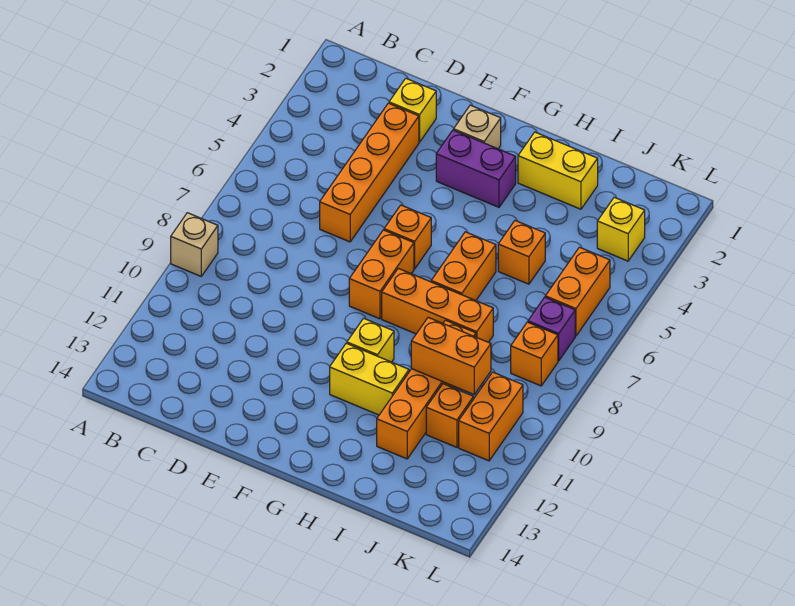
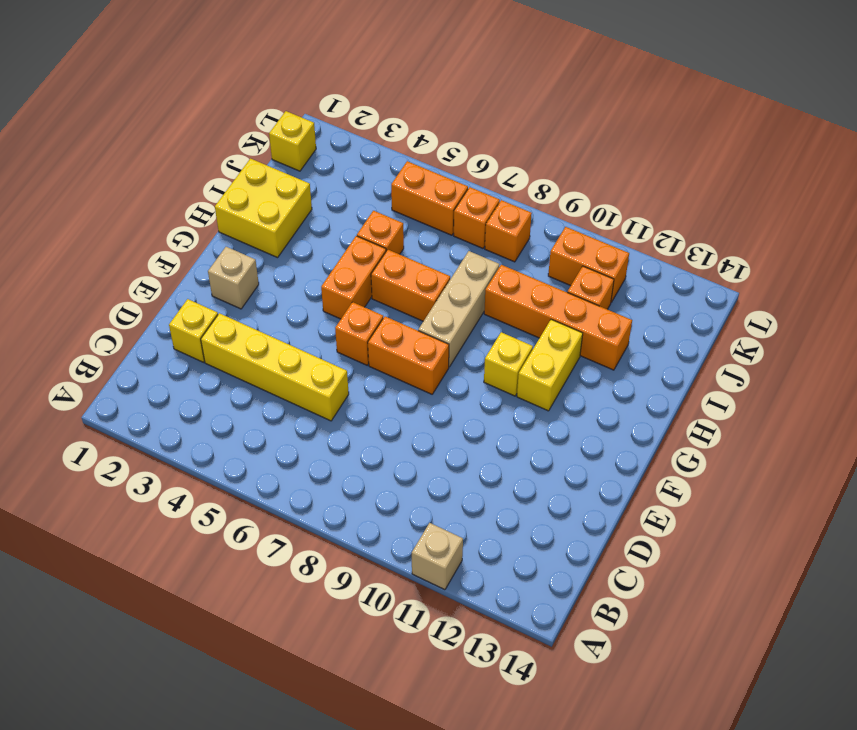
tan 1x1 brick [171,213,218,276] -> tan 1x1 brick moved to [412,523,463,590]
orange 1x4 brick [320,103,419,242] -> yellow 1x4 brick [201,313,349,421]
purple 1x2 brick [436,130,516,207] -> none
orange 1x3 brick [382,268,493,342] -> tan 1x3 brick [418,251,499,367]
yellow 1x2 brick [518,132,598,209] -> yellow 2x2 brick [215,159,312,258]
orange 1x2 brick [411,317,491,394] -> orange 1x2 brick moved to [321,236,386,319]
yellow 1x1 brick [597,197,645,261] -> yellow 1x1 brick moved to [269,111,316,171]
purple 1x1 brick [528,297,575,361] -> orange 1x1 brick [454,187,500,248]

